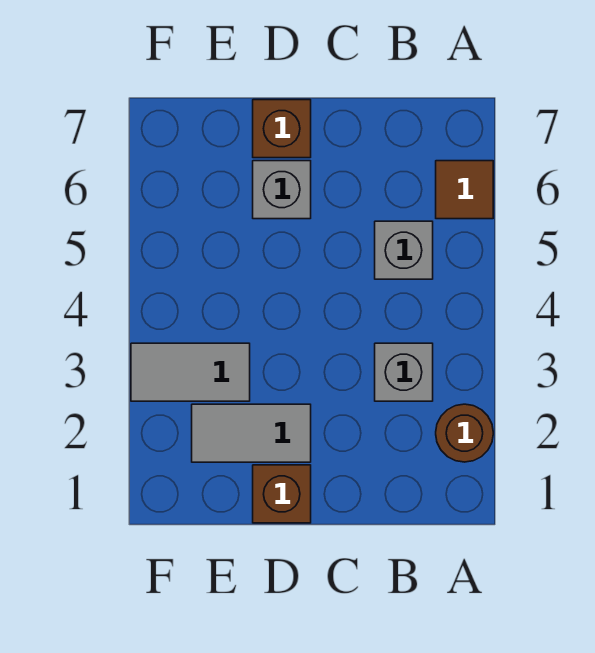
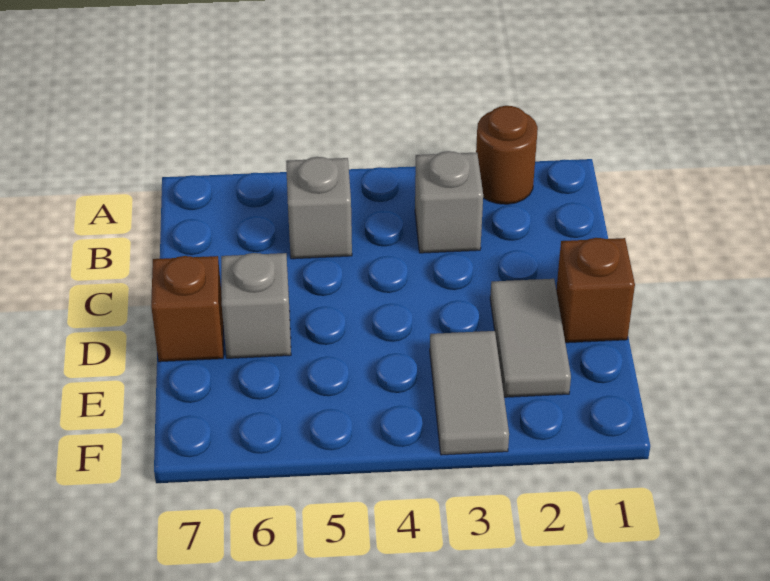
brown 1x1 tile [436,161,493,219] -> none

